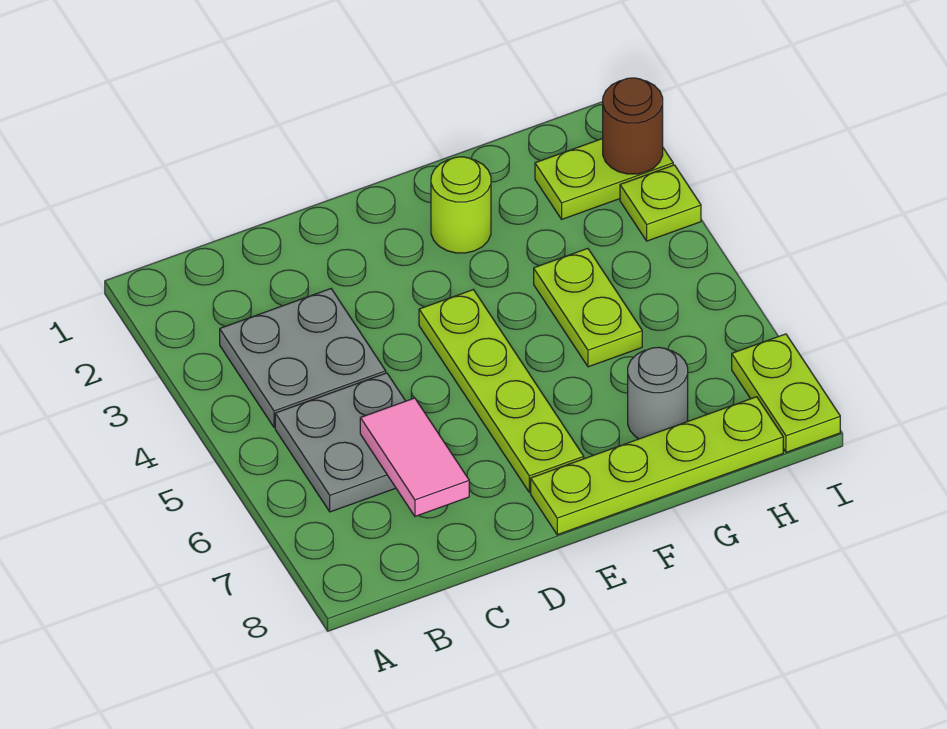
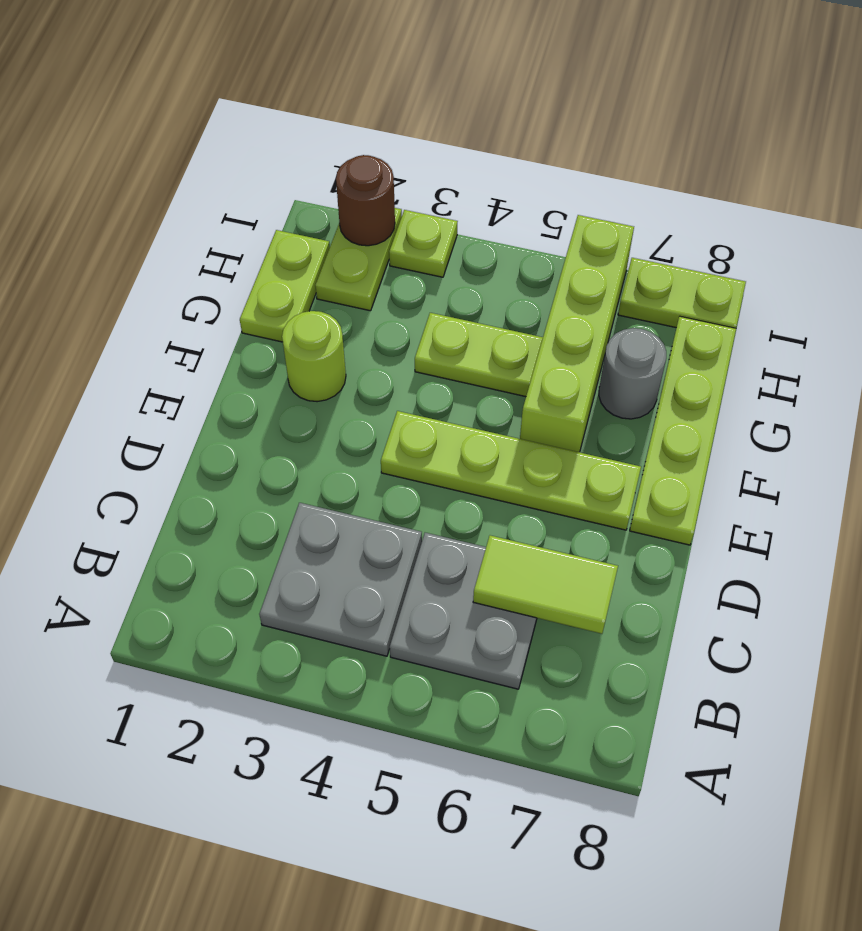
pink 1x2 tile [360,398,469,516] -> lime 1x2 tile [473,535,618,634]
none -> lime 1x4 brick [520,215,634,452]
none -> lime 1x2 plate [240,230,330,342]

